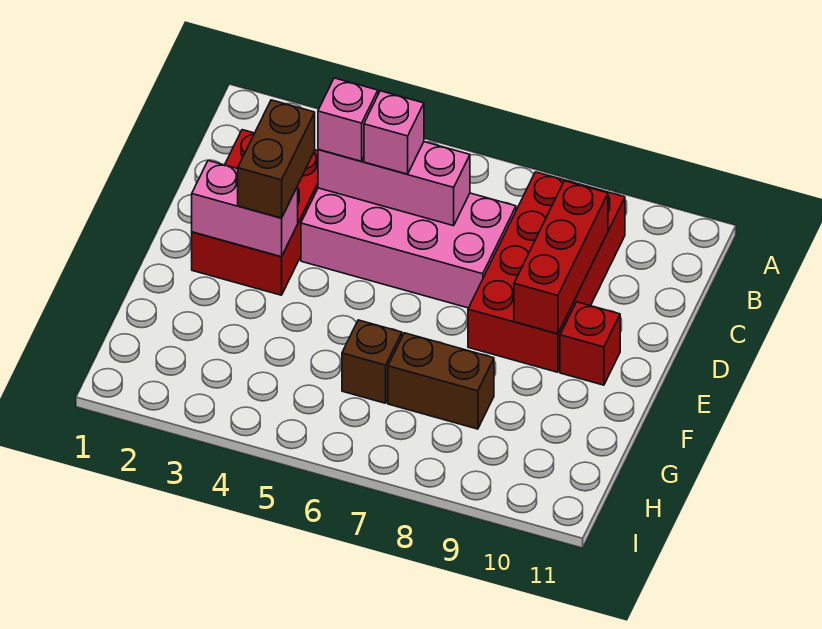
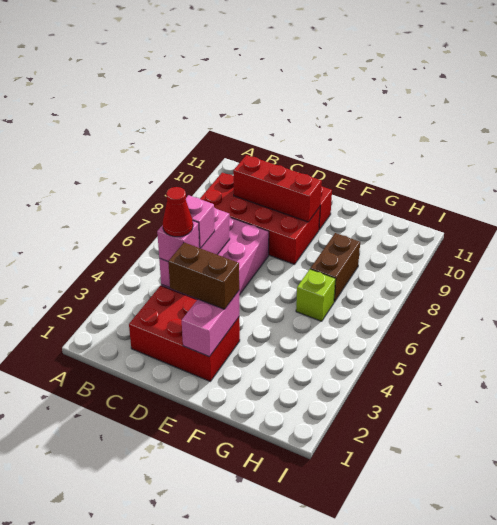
none -> red 1x1 cone [163,187,193,237]
brown 1x1 brick [342,320,402,403] -> lime 1x1 brick [296,269,336,321]

